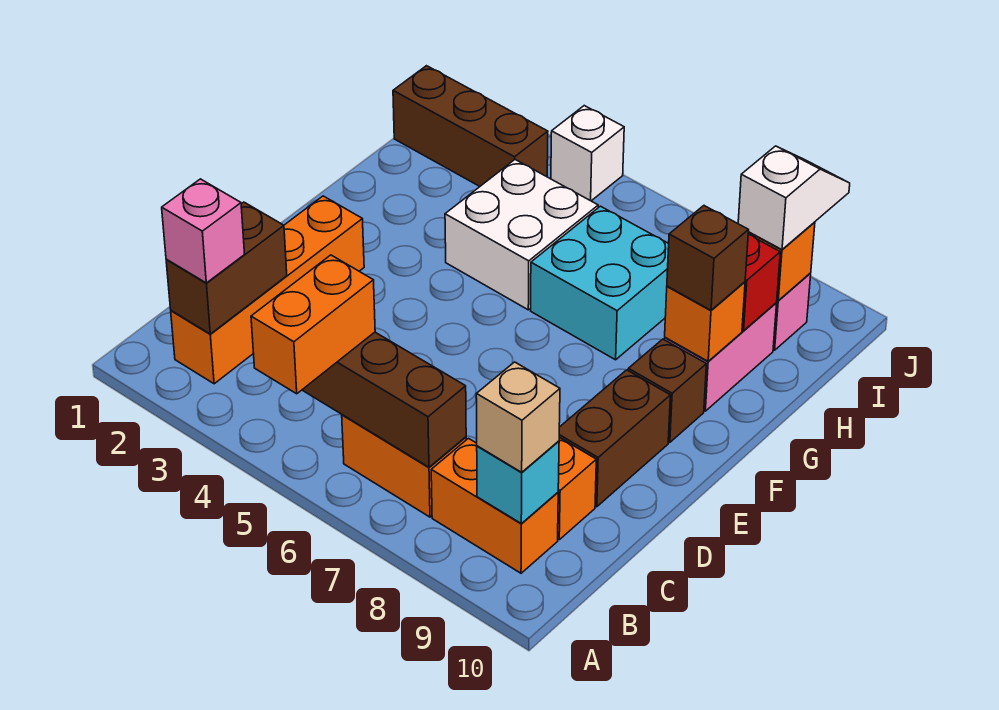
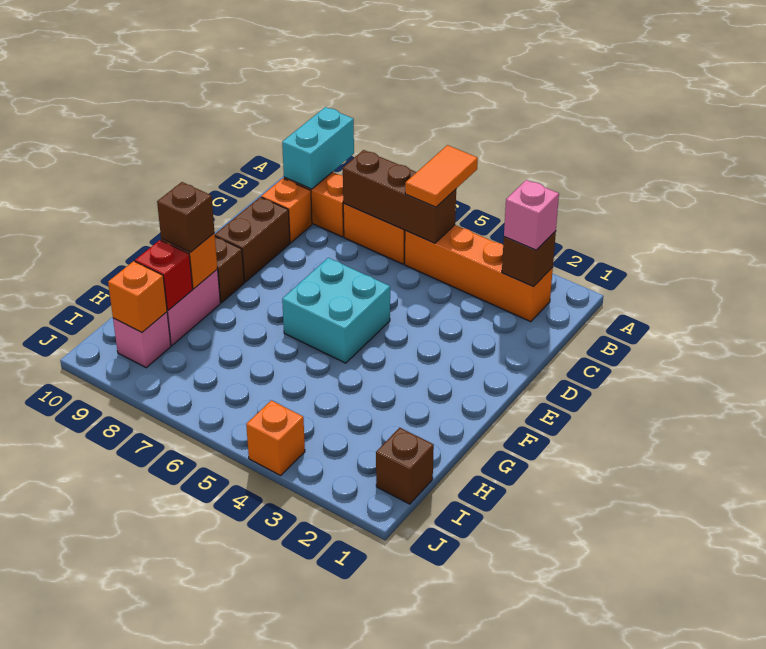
orange 1x2 brick [251,255,375,394] -> orange 1x2 tile [405,145,478,207]
orange 1x4 brick [171,196,364,384] -> orange 1x4 brick turned to [405,225,553,322]
brown 1x2 brick [166,202,287,334] -> brown 1x1 brick [502,231,556,287]
cyan 1x1 brick [477,441,559,523] -> cyan 1x2 brick [282,107,354,189]
tan 1x1 brick [476,362,560,472] -> none
white 2x2 brick [445,160,598,310] -> none
cyan 2x2 brick [531,206,669,360] -> cyan 2x2 brick moved to [282,258,390,363]
brown 1x3 brick [393,66,548,186] -> brown 1x1 brick [376,428,434,504]
white 1x2 slope [738,146,850,249] -> none
white 1x1 brick [551,106,624,201] -> orange 1x1 brick [246,400,305,476]

